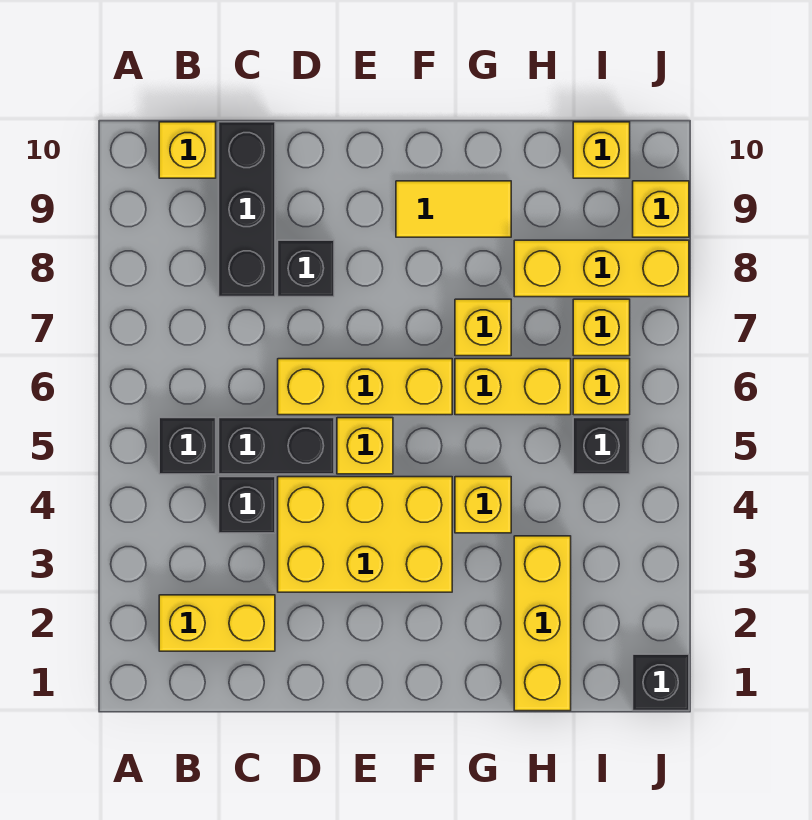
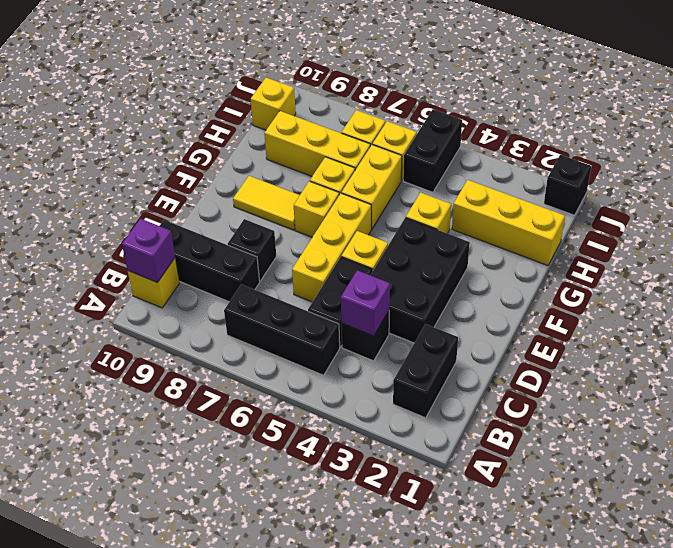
yellow 1x2 brick [159,595,275,651] -> black 1x2 brick [393,324,458,418]
black 1x1 brick [159,418,216,474] -> black 1x3 brick [224,284,340,375]
none -> purple 1x1 brick [122,219,175,283]
none -> purple 1x1 brick [341,270,390,336]
yellow 2x3 brick [278,477,452,592] -> black 2x3 brick [370,218,470,343]
yellow 1x2 tile [396,181,511,237] -> yellow 1x2 tile turned to [233,176,300,230]
yellow 1x3 brick [514,240,689,297] -> yellow 1x3 brick turned to [264,111,370,176]
black 1x1 brick [573,418,630,474] -> black 1x2 brick [403,109,462,192]
yellow 1x1 brick [633,181,689,237] -> yellow 1x1 brick moved to [294,181,339,237]

